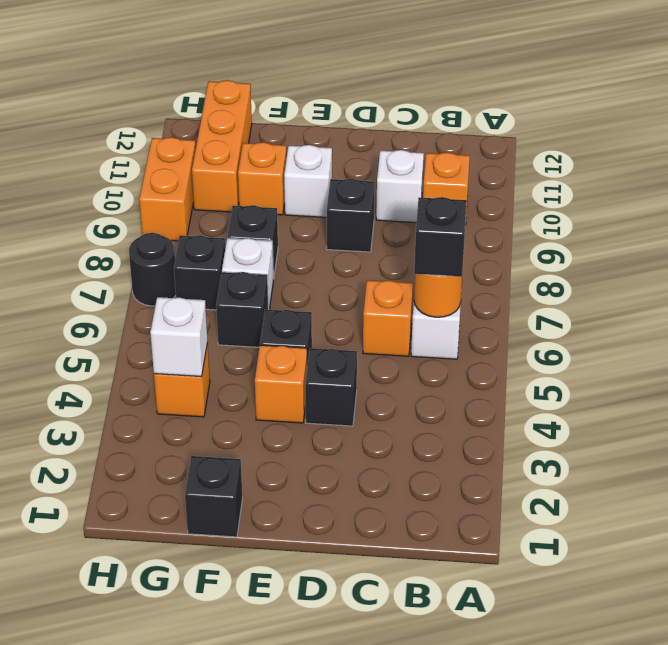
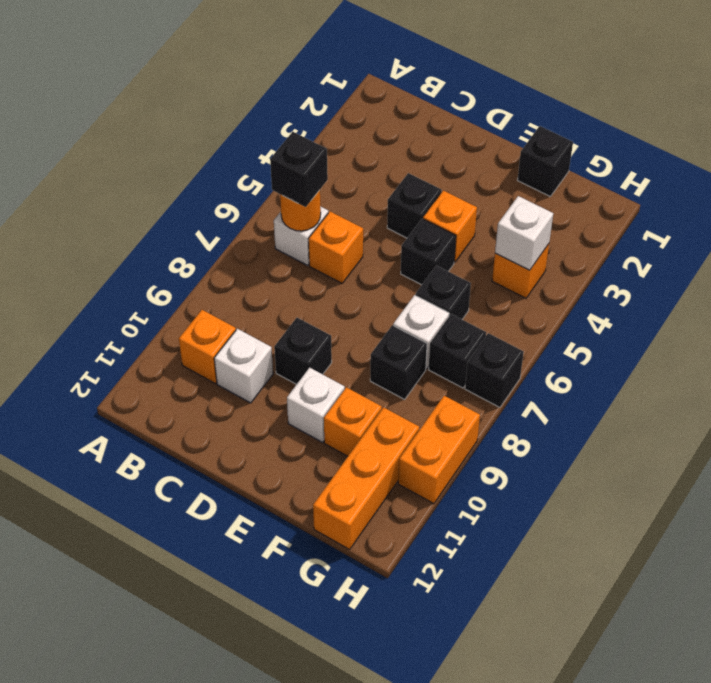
black 1x1 round brick [129,233,176,306] -> black 1x1 brick [465,333,524,407]

